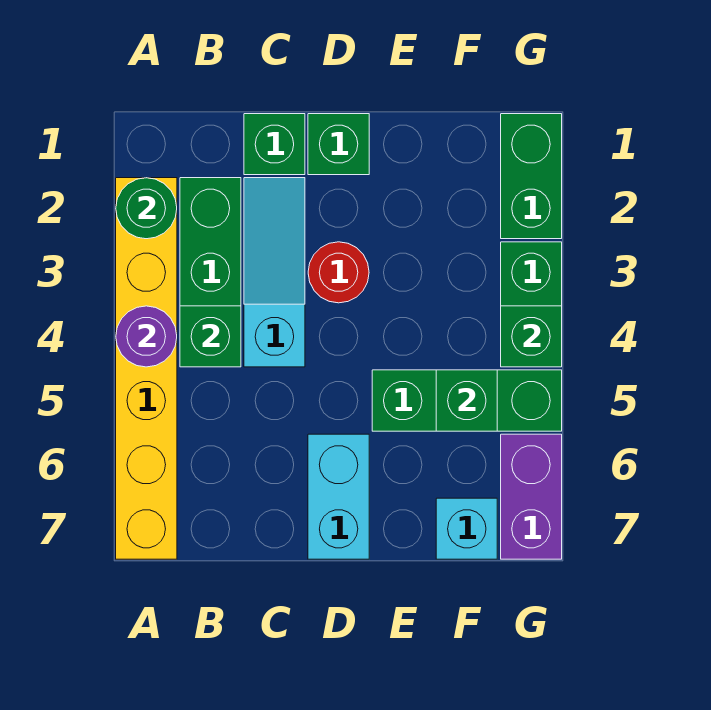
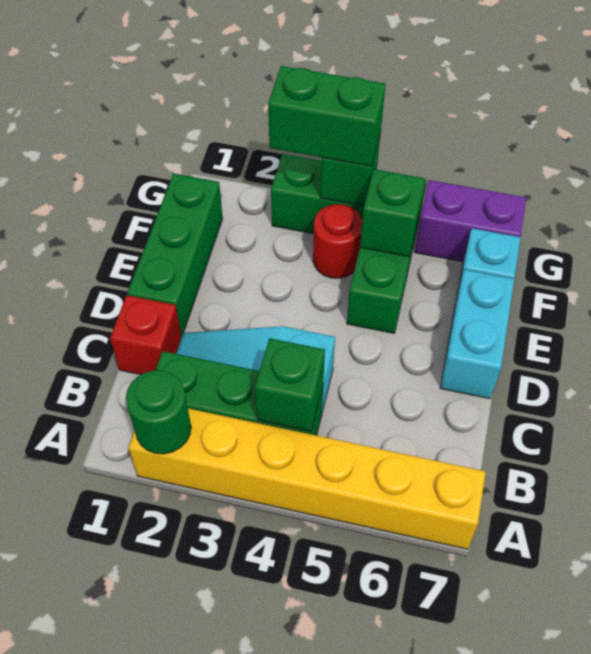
purple 1x1 round brick [116,306,177,367] -> none
green 1x1 brick [244,114,305,175] -> red 1x1 brick [110,295,182,375]
green 1x1 brick [308,114,369,175] -> green 1x3 brick [127,174,223,336]
red 1x1 round brick [308,242,369,303] -> red 1x1 round brick moved to [313,204,362,278]
cyan 1x2 brick [308,434,369,559] -> cyan 1x2 brick turned to [440,270,514,399]
green 1x2 brick [501,114,562,239] -> green 1x2 brick moved to [268,66,386,166]

